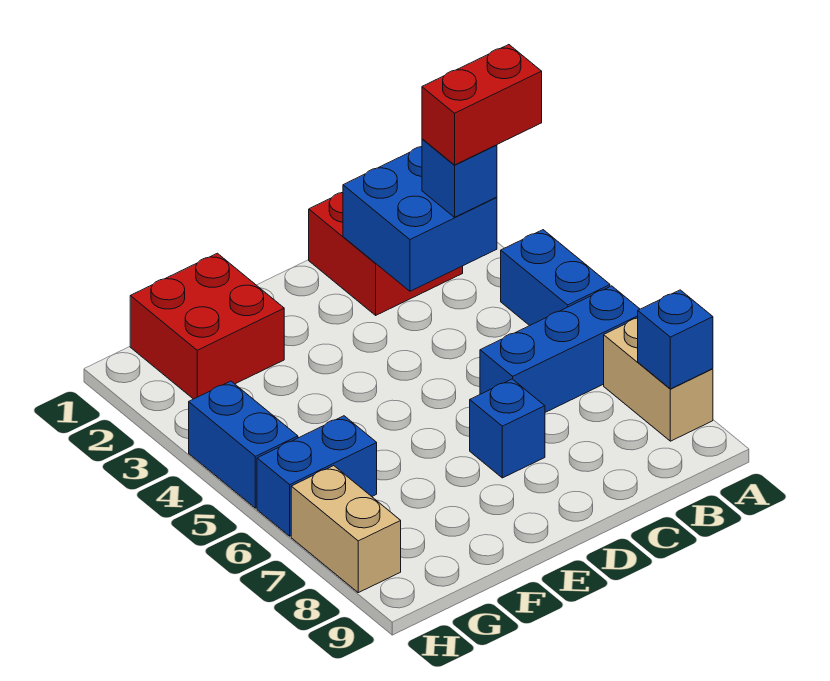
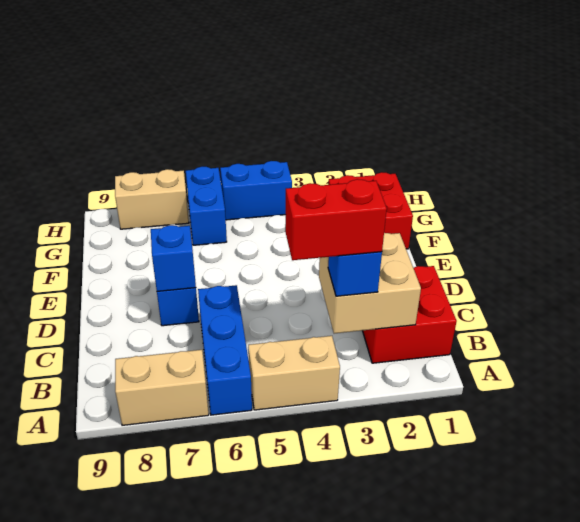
red 1x2 brick [422,45,542,165] -> red 1x2 brick turned to [285,179,387,260]
blue 1x2 brick [501,230,610,326] -> tan 1x2 brick [248,336,340,410]
blue 1x1 brick [638,290,713,389] -> blue 1x1 brick moved to [151,225,196,291]
blue 2x2 brick [343,147,497,291] -> tan 2x2 brick [319,233,421,334]

